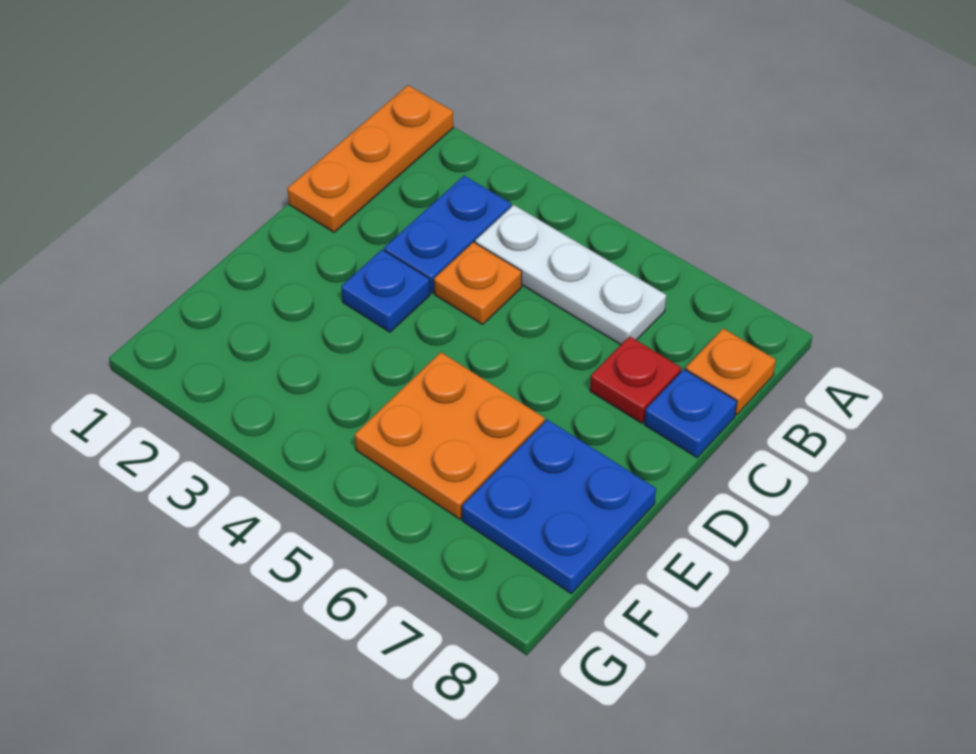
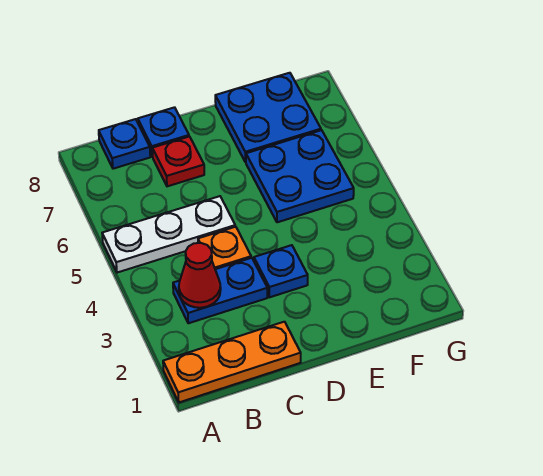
none -> red 1x1 cone [179,243,221,308]
white 1x3 plate [475,205,666,345] -> white 1x3 plate turned to [102,196,235,273]
orange 1x1 plate [686,328,776,415] -> blue 1x1 plate [99,119,150,169]
orange 2x2 plate [355,352,545,519] -> blue 2x2 plate [246,130,354,222]

